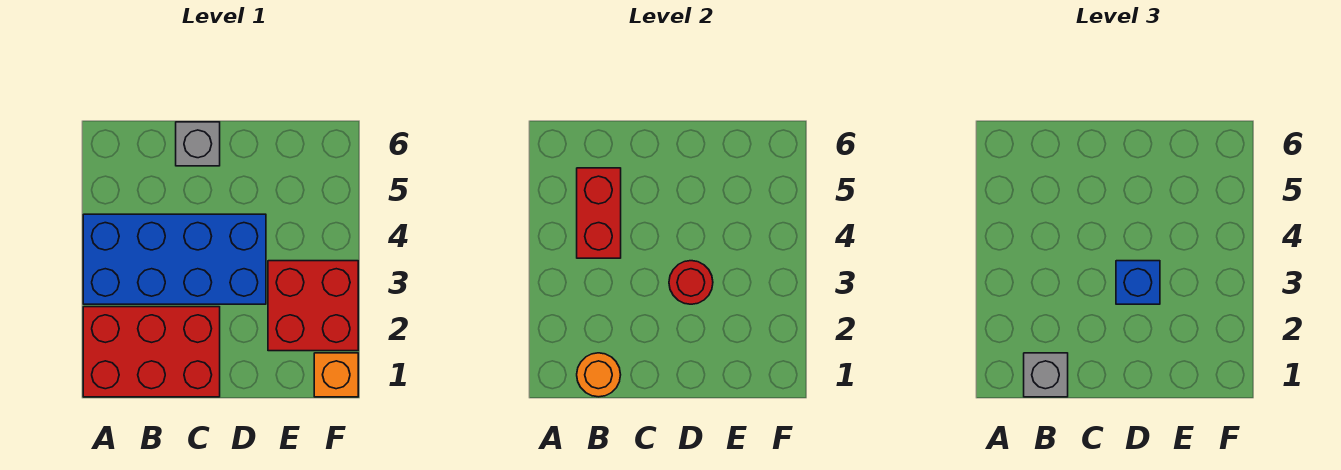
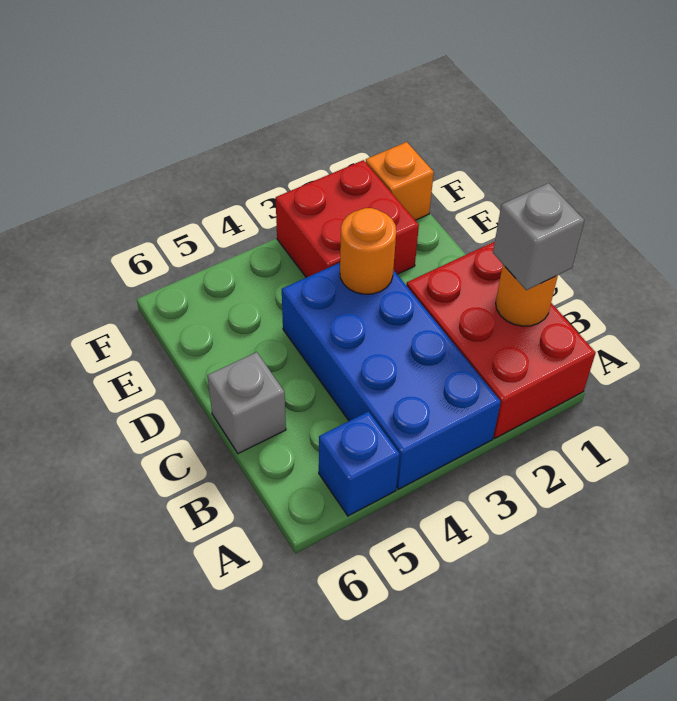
red 1x2 brick [577,168,621,258] -> none
red 1x1 round brick [669,261,713,304] -> orange 1x1 round brick [340,208,396,294]
blue 1x1 brick [1116,261,1160,304] -> blue 1x1 brick moved to [319,412,400,516]

